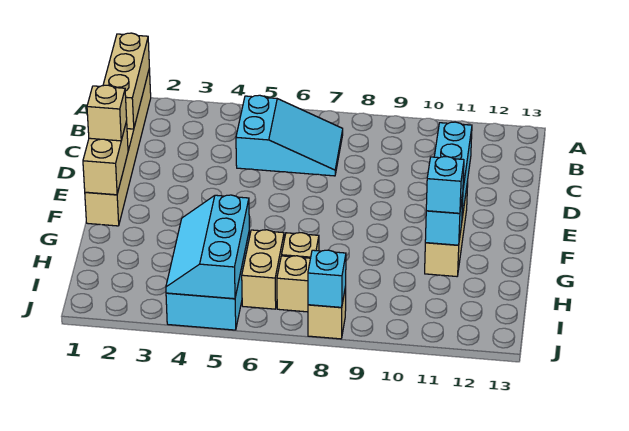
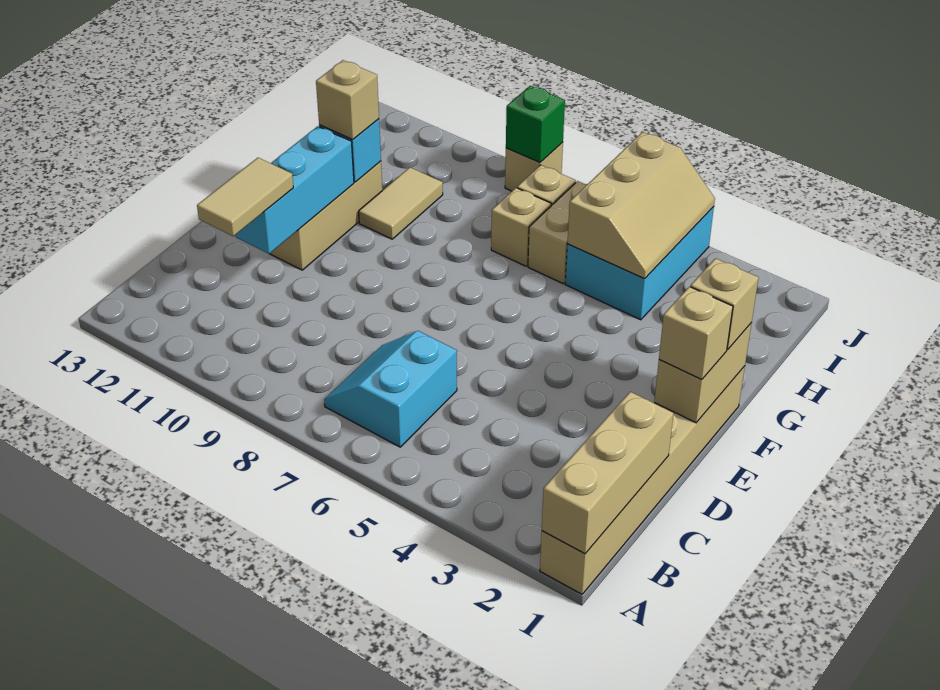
cyan 2x3 slope [236,95,343,176] -> cyan 2x2 slope [324,331,457,447]
none -> tan 1x2 tile [197,158,293,236]
none -> tan 1x1 brick [690,258,759,350]
none -> tan 1x2 tile [359,167,443,239]
cyan 1x1 brick [426,156,464,213] -> tan 1x1 brick [316,60,379,139]
cyan 2x3 slope [166,195,249,299] -> tan 2x3 slope [567,132,715,279]
cyan 1x1 brick [308,250,346,307] -> green 1x1 brick [506,86,565,163]

